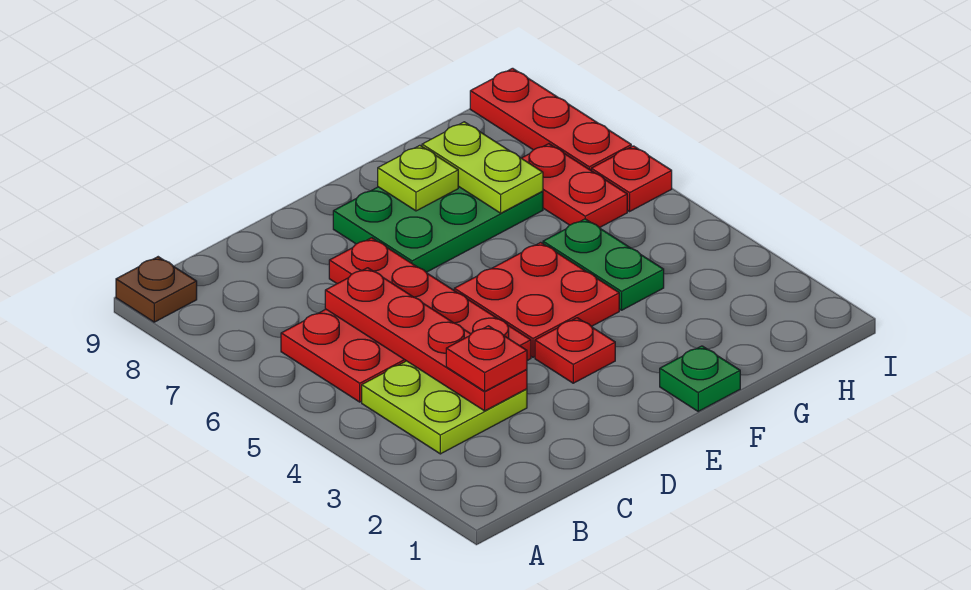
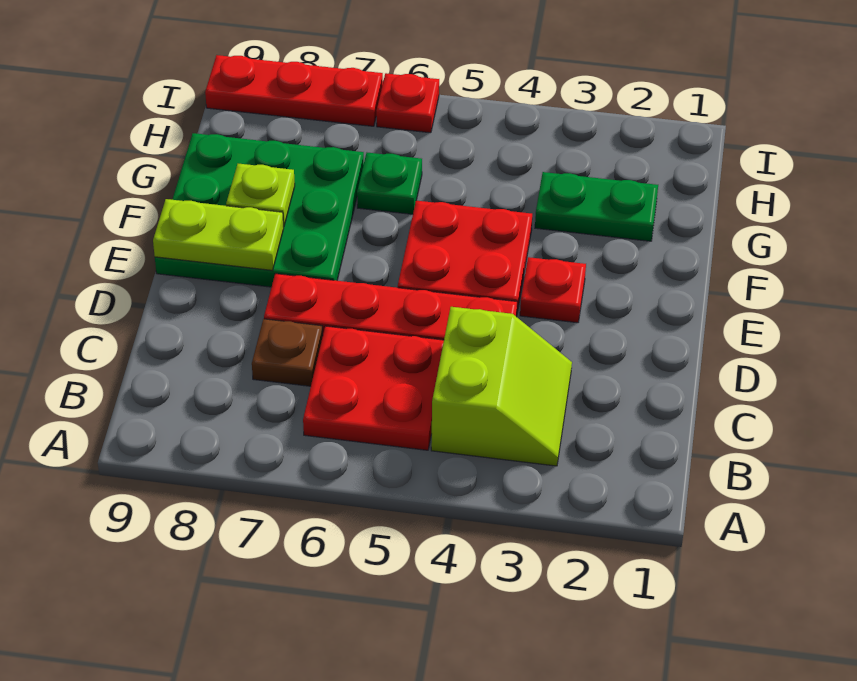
brown 1x1 plate [116,257,197,322] -> brown 1x1 plate moved to [252,319,323,386]
lime 2x2 plate [362,361,527,454] -> lime 2x2 slope [431,307,572,466]
red 1x4 plate [325,268,527,411] -> none
red 1x1 plate [446,326,527,391] -> none
green 2x3 plate [333,186,543,272] -> green 3x3 plate [155,133,364,287]
green 1x1 plate [660,346,740,411] -> green 1x1 plate moved to [357,153,422,214]
green 1x2 plate [543,219,664,310] -> green 1x2 plate moved to [535,172,658,241]
lime 1x2 plate [422,122,543,213] -> lime 1x2 plate moved to [153,199,284,270]
red 1x2 plate [522,144,627,228] -> none

